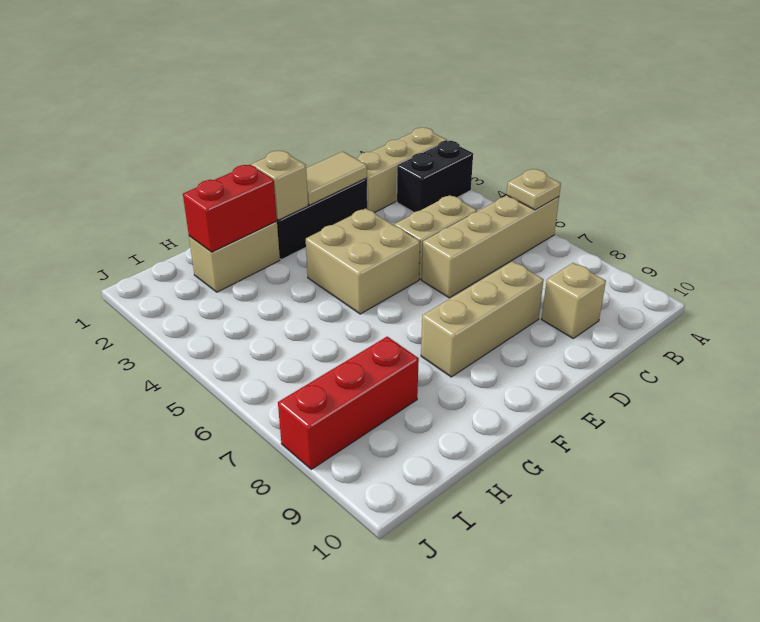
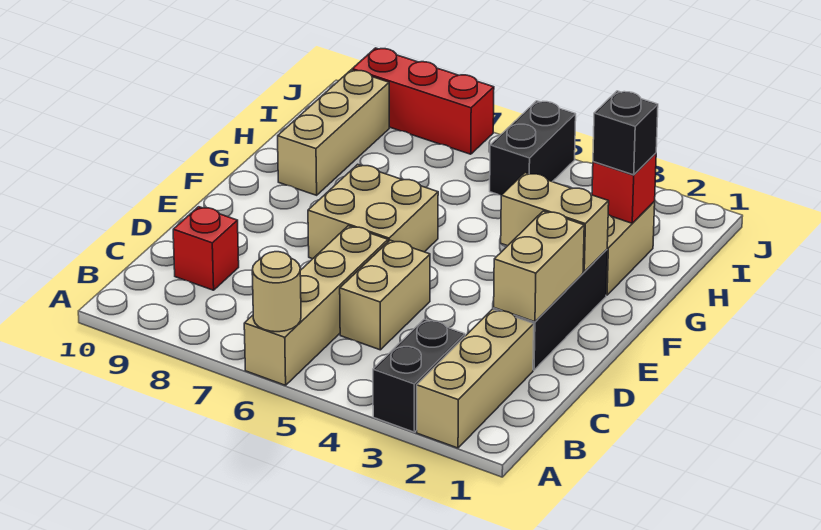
tan 1x1 plate [507,169,561,210] -> tan 1x1 round brick [252,252,301,332]
tan 1x1 brick [542,263,606,338] -> red 1x1 brick [173,207,239,290]
tan 1x2 tile [306,152,367,205] -> tan 1x2 brick [494,211,584,322]
tan 1x3 brick [421,261,544,377] -> tan 1x3 brick moved to [278,70,389,195]
tan 2x2 brick [306,209,420,314] -> tan 2x2 brick moved to [308,164,438,259]
tan 1x1 brick [251,151,308,220] -> tan 1x2 brick [501,173,609,272]
red 1x2 brick [183,165,277,252] -> red 1x1 brick [592,153,656,223]
none -> black 1x1 brick [593,91,658,175]
red 1x3 brick [278,337,419,469] -> red 1x3 brick turned to [352,48,494,154]
none -> black 1x2 brick [490,101,576,195]

